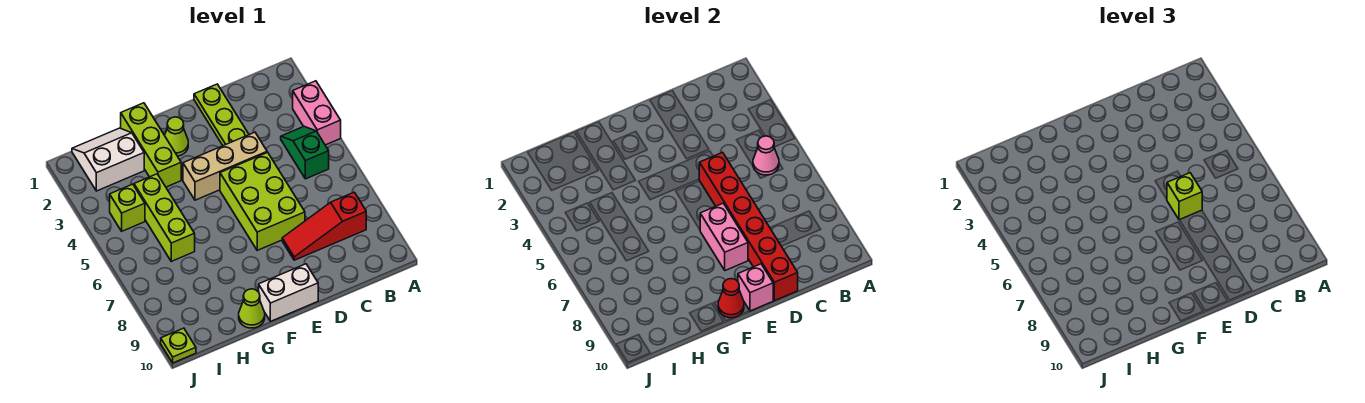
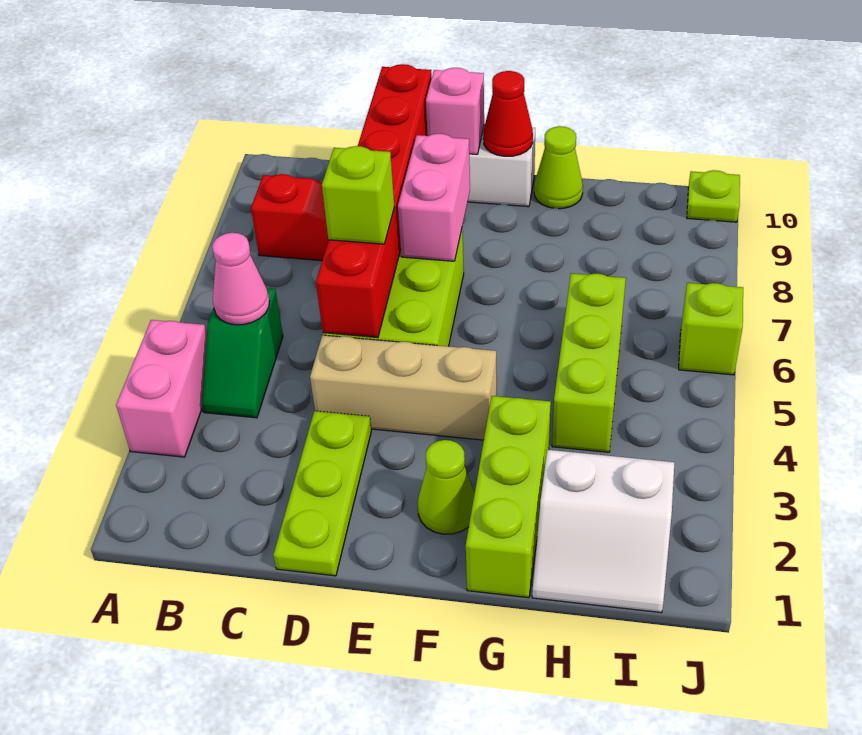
lime 1x1 brick [110,184,145,231] -> lime 1x1 brick moved to [679,283,743,375]

